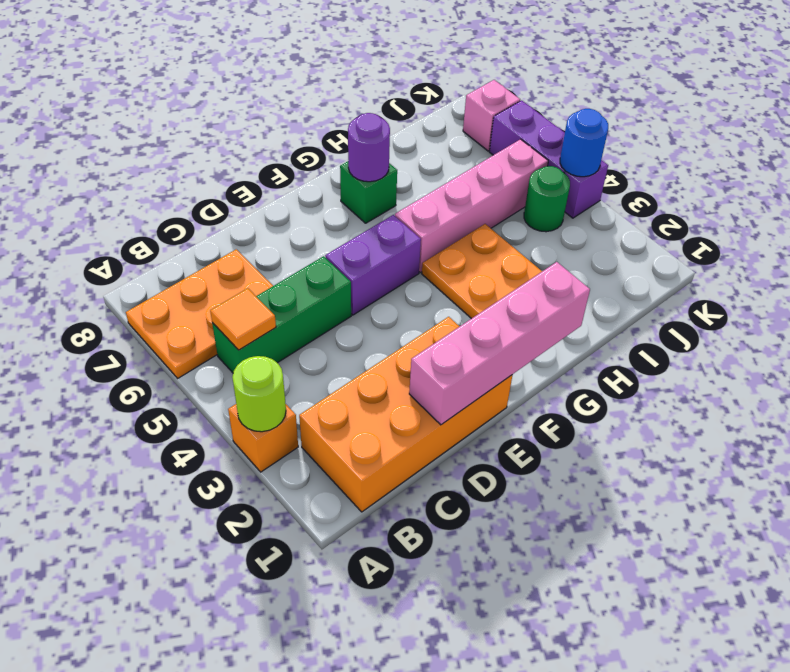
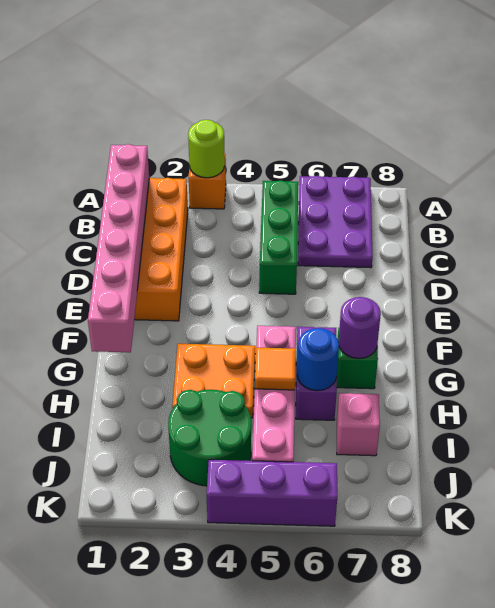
orange 2x3 plate [126,249,273,378] -> purple 2x3 plate [298,176,373,268]
orange 1x1 tile [210,288,276,350] -> orange 1x1 tile moved to [255,347,296,390]
pink 1x4 brick [409,262,590,425] -> pink 1x6 brick [88,144,149,352]
purple 1x2 brick [325,215,421,315] -> purple 1x2 brick moved to [296,327,337,420]
green 1x1 round brick [524,166,570,232] -> green 2x2 round brick [168,390,251,486]
blue 1x1 round brick [560,109,608,177] -> blue 1x1 round brick moved to [297,328,339,391]
pink 1x1 brick [463,80,520,151] -> pink 1x1 brick moved to [337,393,380,456]

